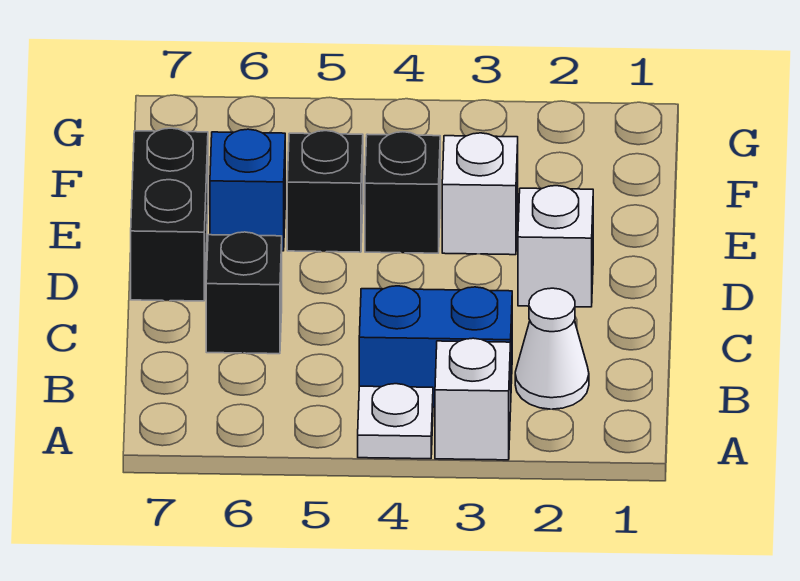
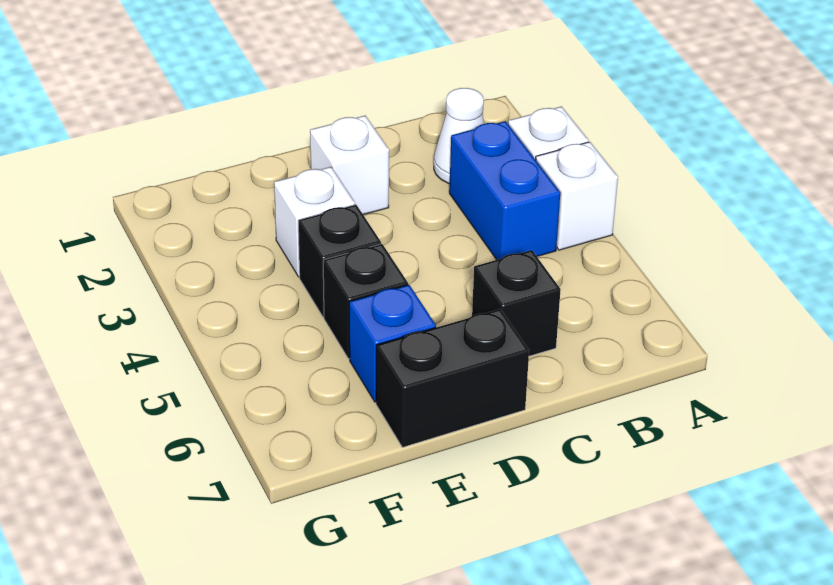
white 1x1 plate [358,384,433,459] -> white 1x1 brick [536,142,618,250]

